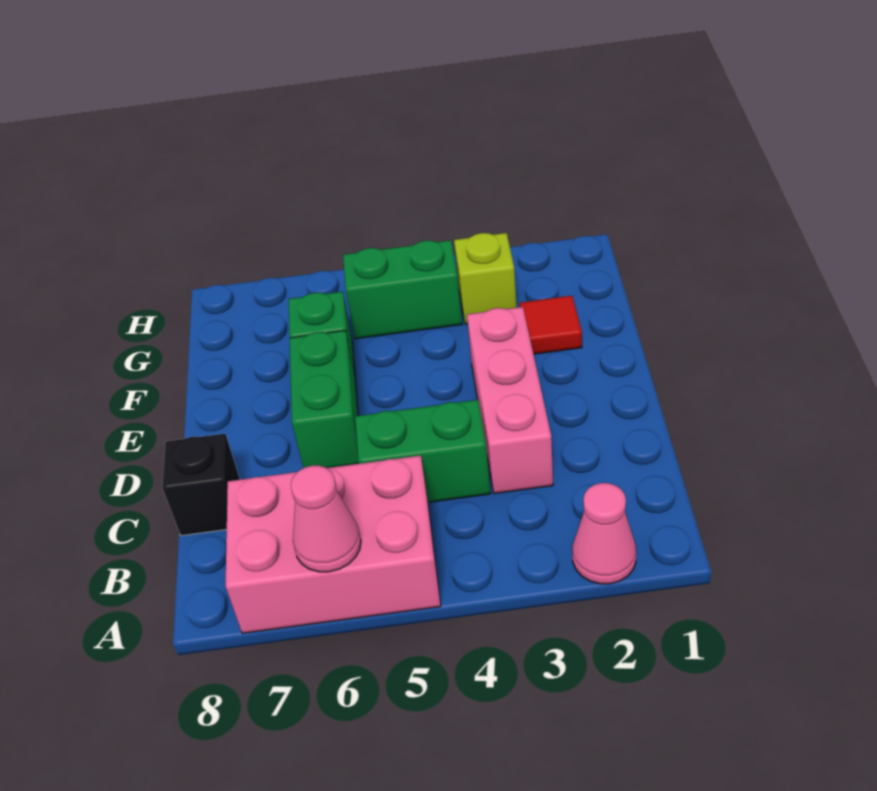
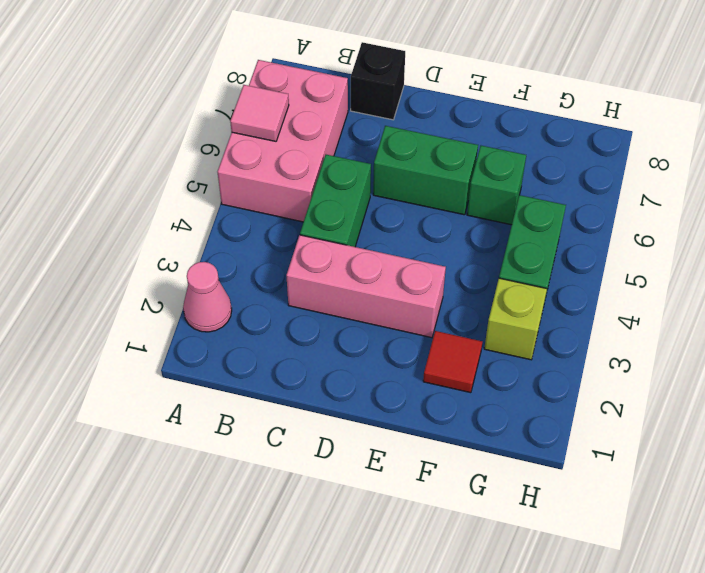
pink 1x1 cone [291,466,361,572] -> pink 1x1 tile [230,85,289,141]

